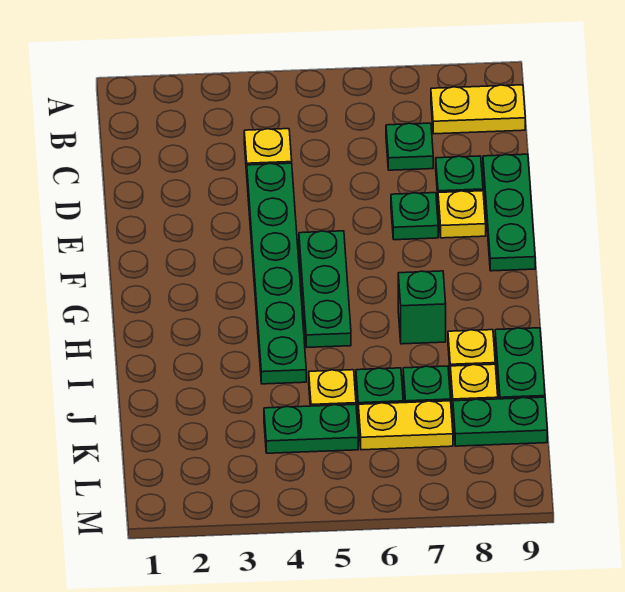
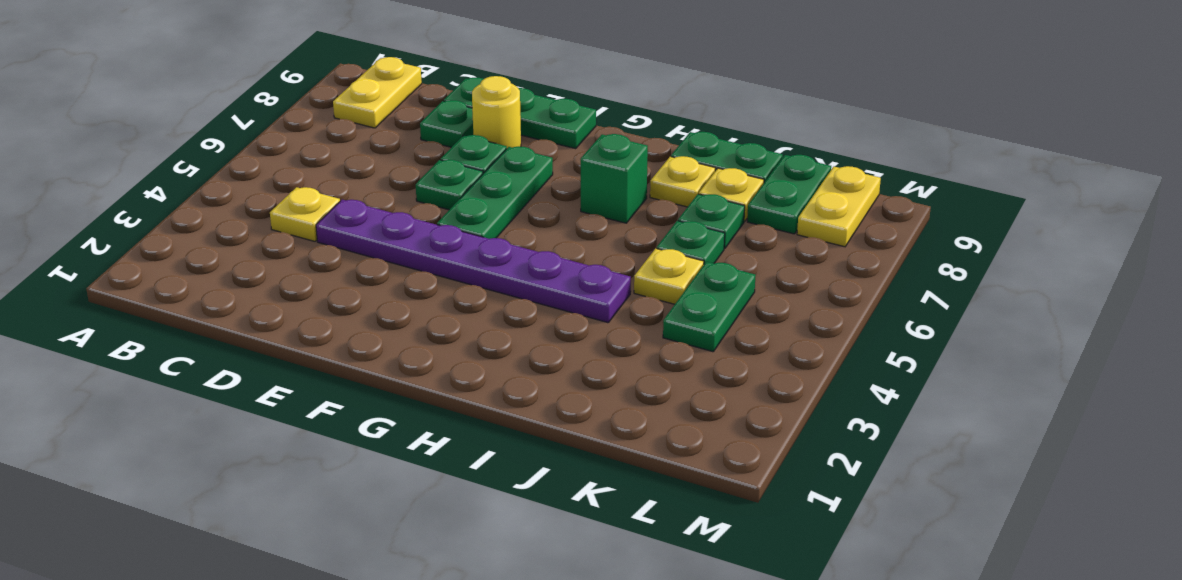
green 1x1 plate [386,123,433,170] -> green 1x1 plate moved to [416,160,483,210]
green 1x6 plate [247,163,306,384] -> purple 1x6 plate [316,200,631,323]
yellow 1x1 plate [438,191,486,238] -> yellow 1x1 round brick [472,76,521,148]
green 1x3 plate [299,231,351,347] -> green 1x3 plate turned to [437,146,553,239]
yellow 1x2 plate [358,401,453,450] -> yellow 1x2 plate moved to [797,166,881,247]

